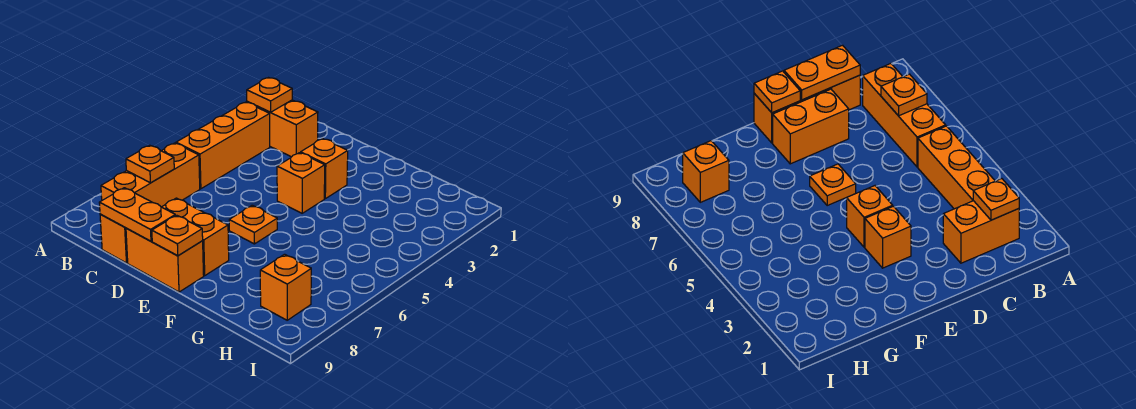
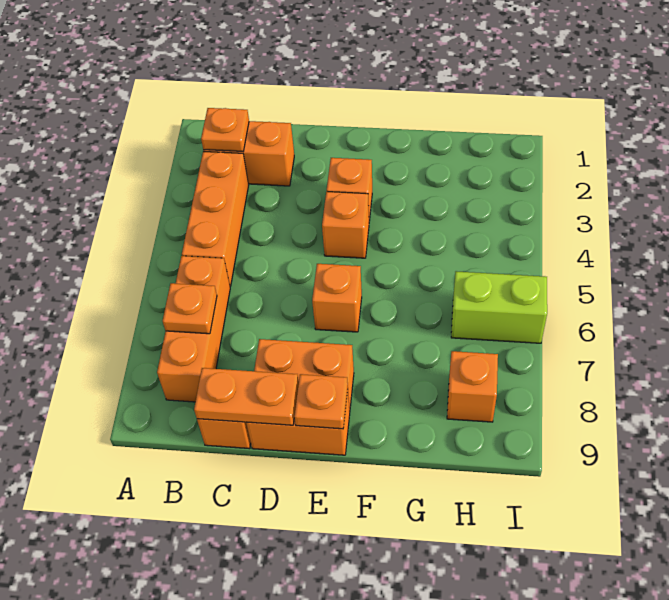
orange 1x1 plate [229,205,277,244] -> orange 1x1 brick [312,264,362,332]
none -> lime 1x2 brick [451,271,547,343]

